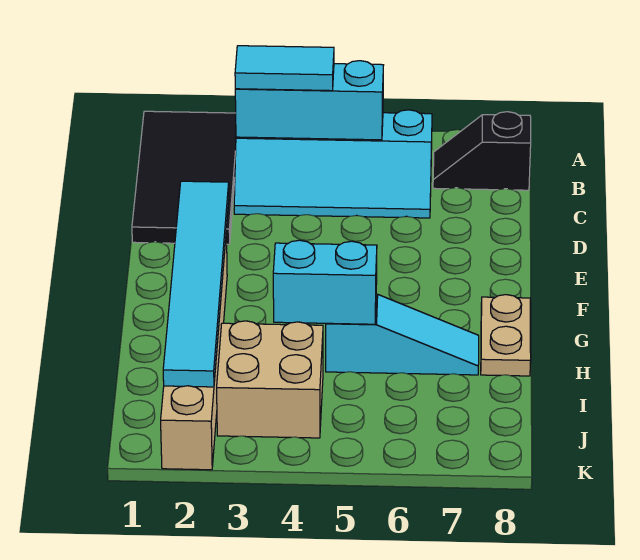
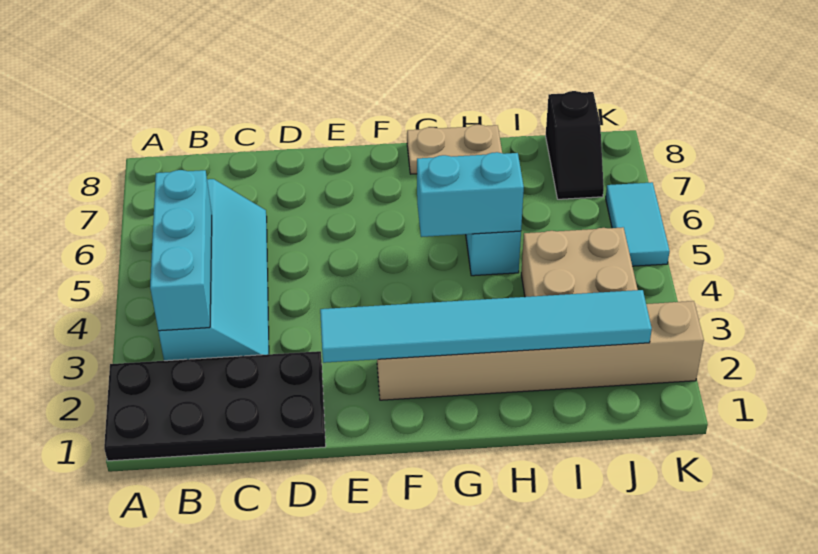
black 2x4 tile [132,111,236,244] -> black 2x4 plate [104,351,326,461]
cyan 1x2 tile [235,46,334,91] -> cyan 1x2 tile moved to [606,182,670,266]
black 1x2 slope [433,112,531,190] -> black 1x2 slope moved to [546,91,604,199]
cyan 1x2 brick [273,240,377,324] -> cyan 1x2 brick turned to [417,152,524,237]

